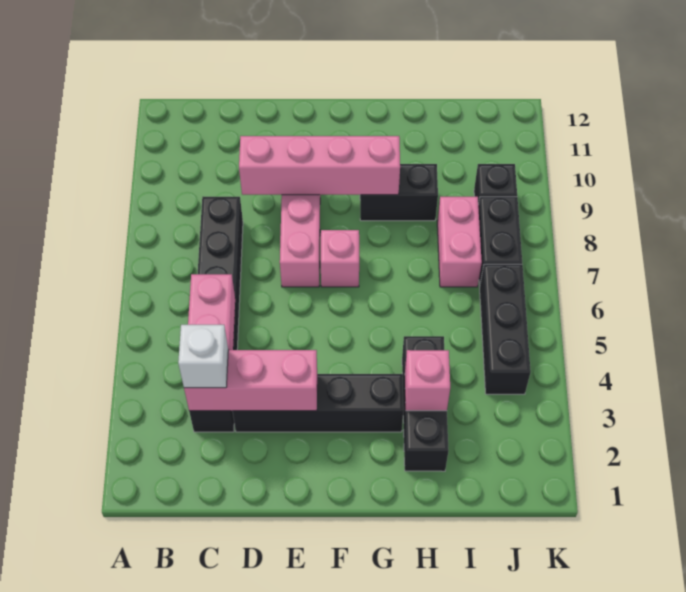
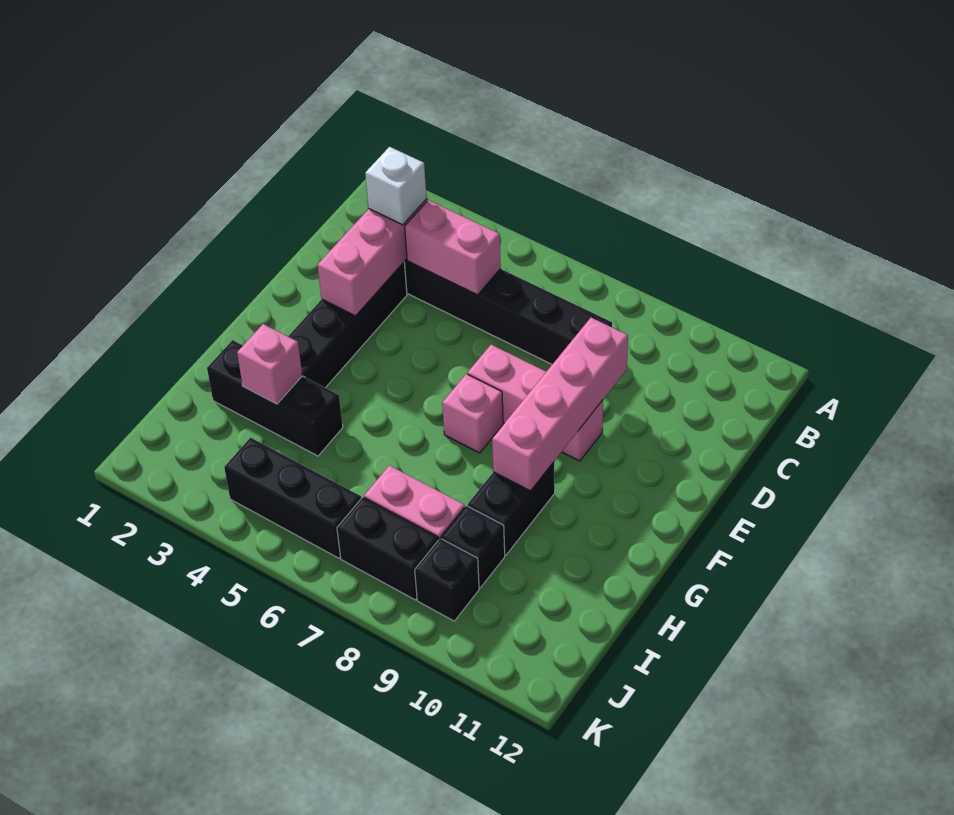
none -> black 1x1 brick [441,506,505,588]

